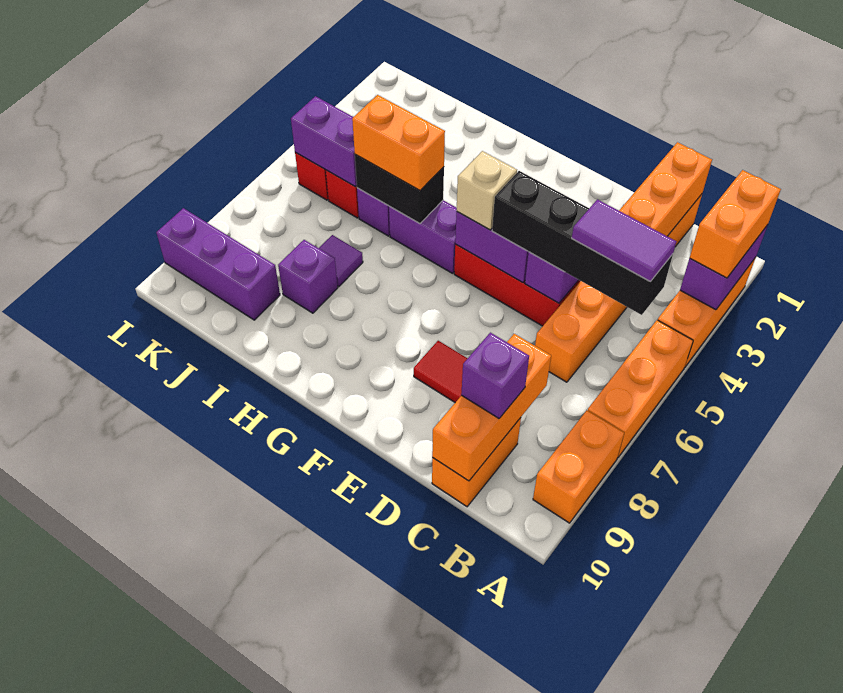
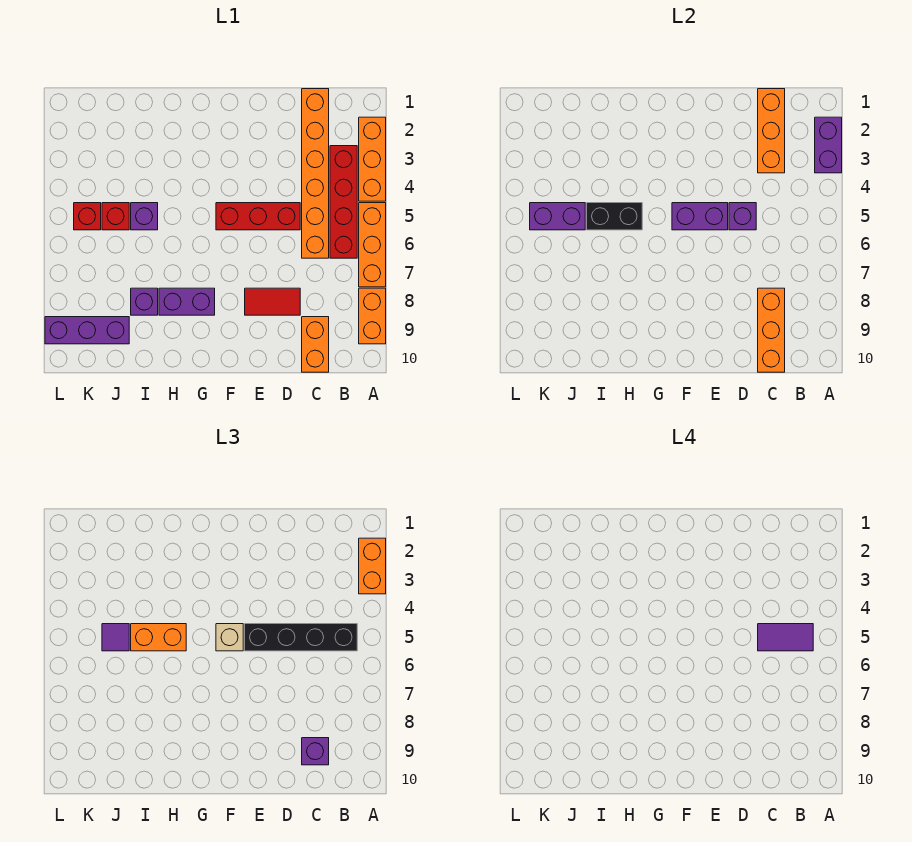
none -> red 1x4 brick [330,146,357,258]
purple 1x2 brick [389,200,457,273] -> purple 1x2 brick moved to [159,288,215,315]
purple 1x1 tile [319,235,363,287] -> purple 1x1 tile moved to [102,624,129,651]

